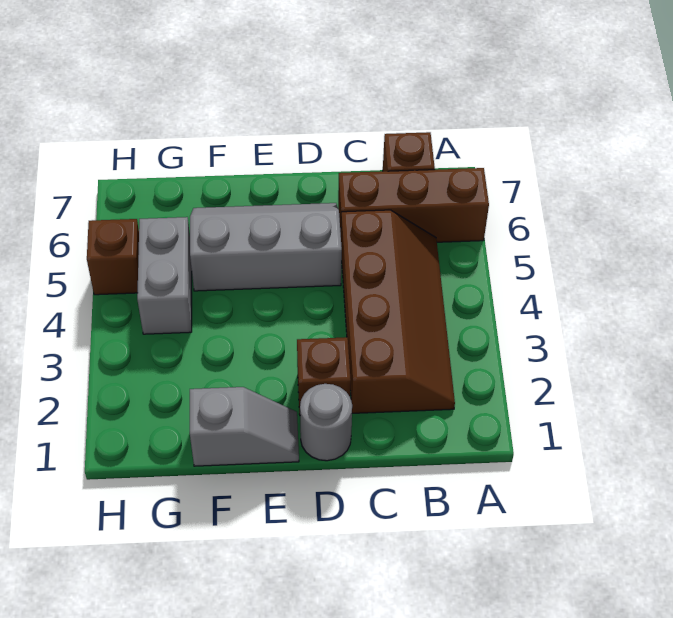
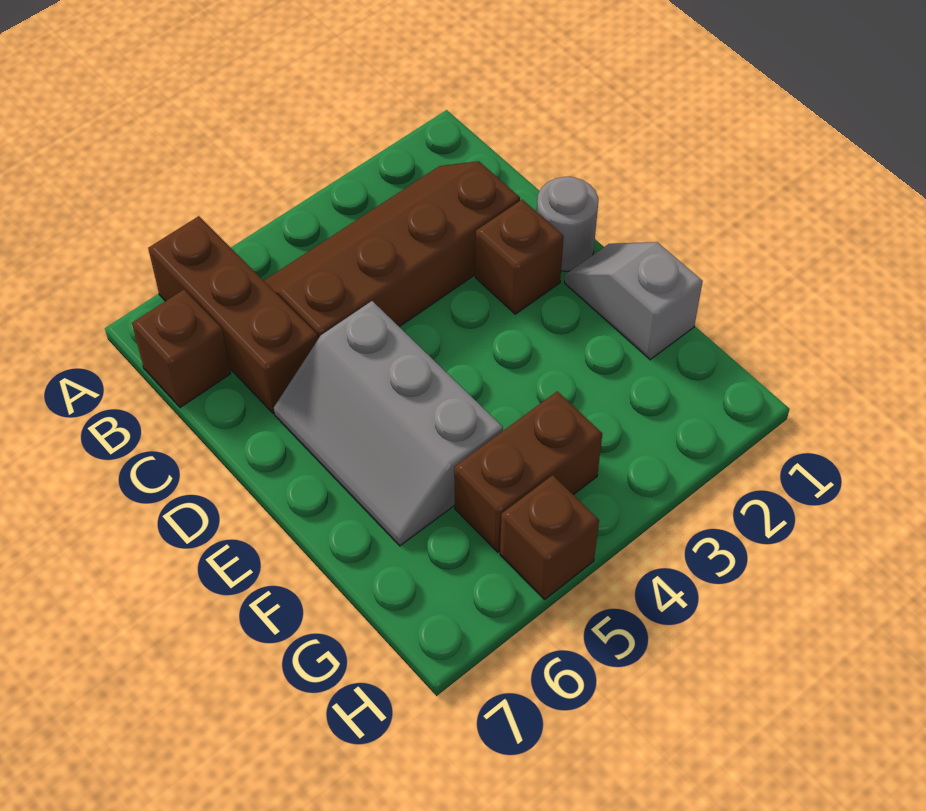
grey 1x2 brick [137,217,192,334] -> brown 1x2 brick [454,391,602,552]

